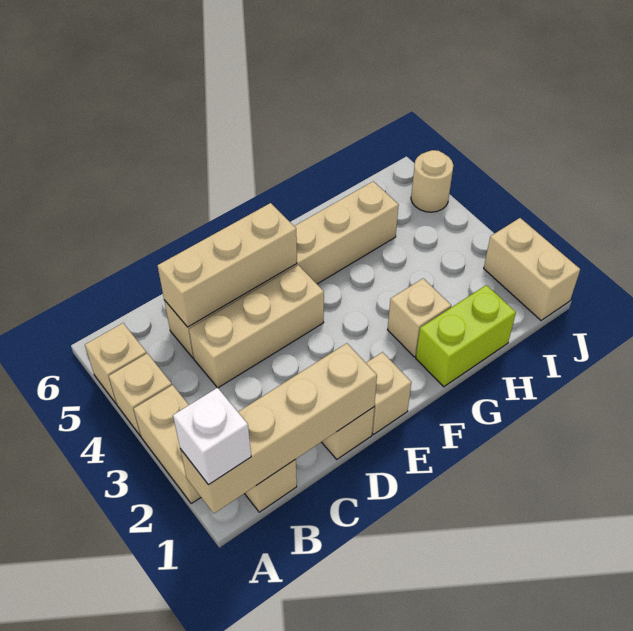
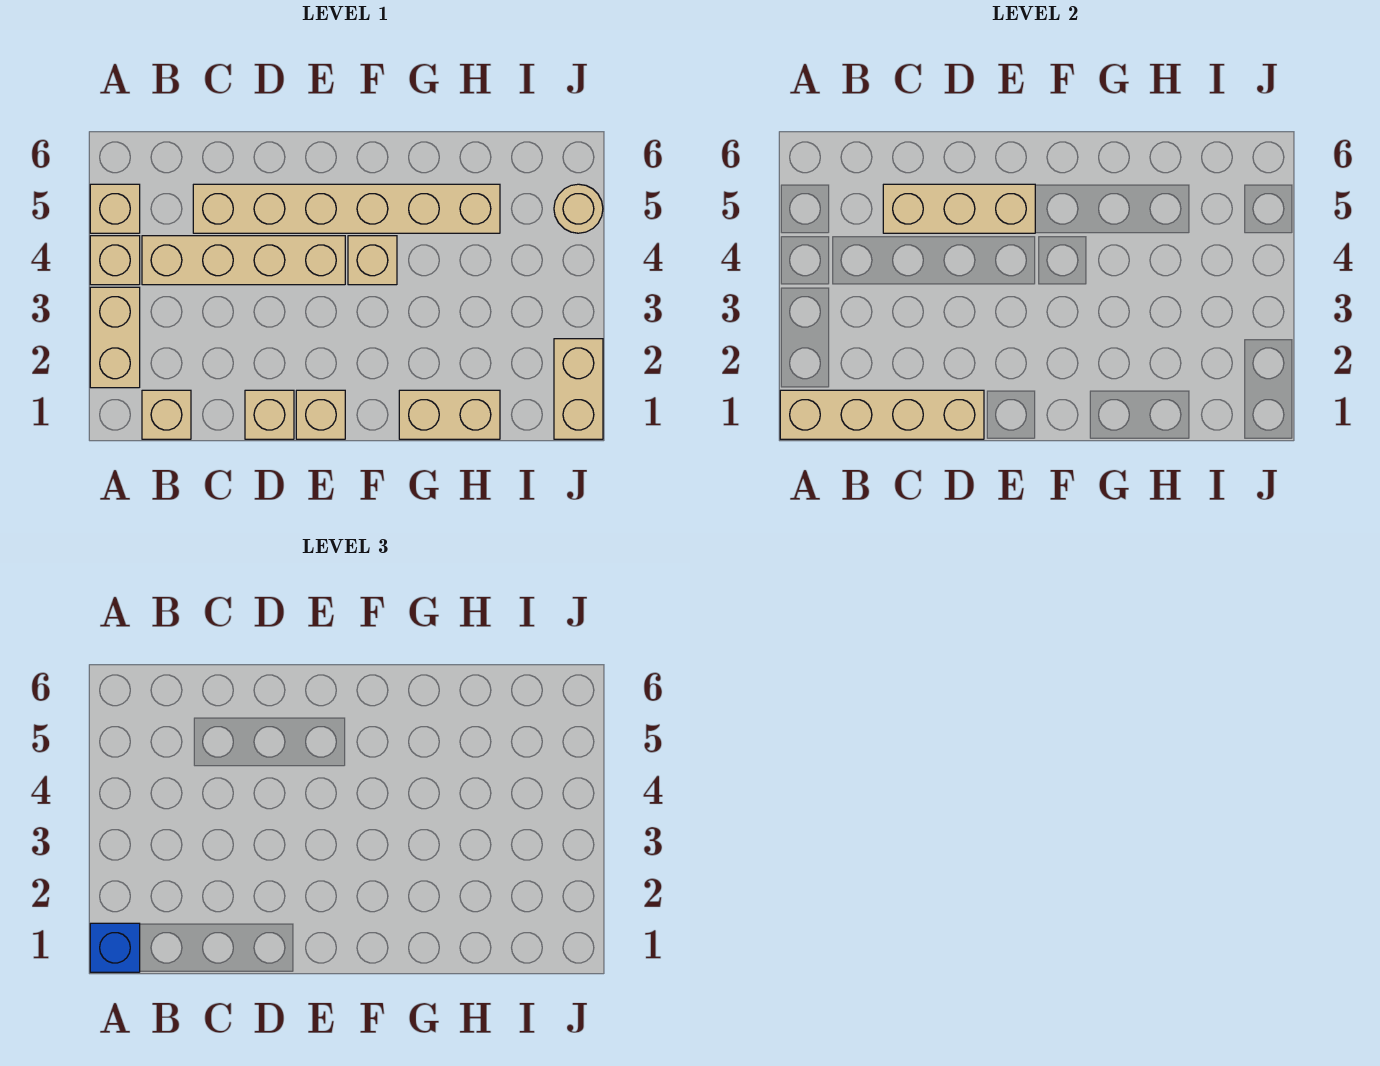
white 1x1 brick [173,388,251,485] -> blue 1x1 brick [90,923,140,972]
tan 1x3 brick [189,265,324,388] -> tan 1x4 brick [142,236,345,285]
lime 1x2 brick [416,285,516,387] -> tan 1x2 brick [399,390,500,439]
tan 1x1 brick [387,279,451,357] -> tan 1x1 brick moved to [348,236,397,285]

